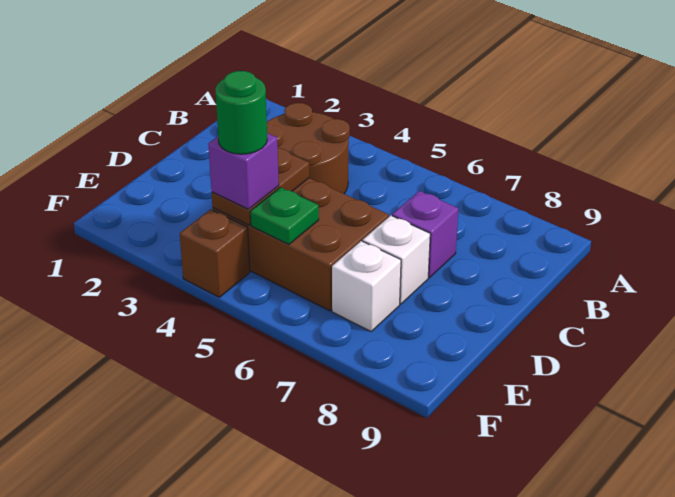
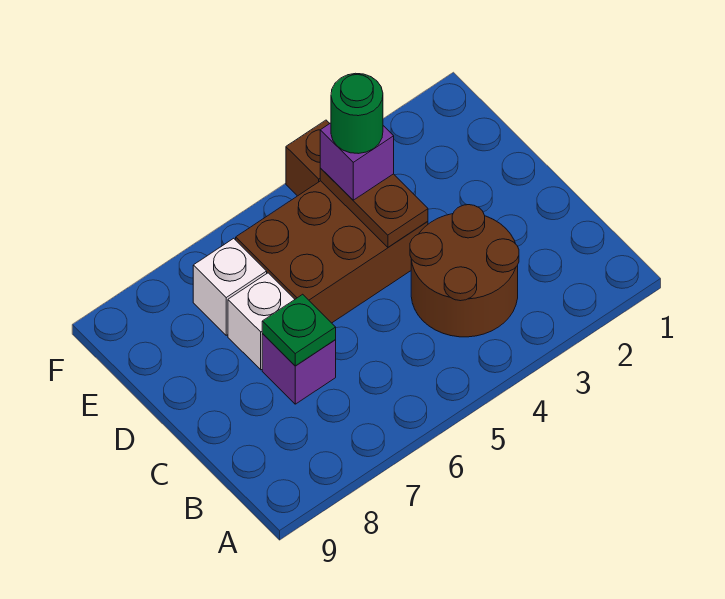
green 1x1 plate [250,187,319,244] -> green 1x1 plate moved to [262,294,336,366]

